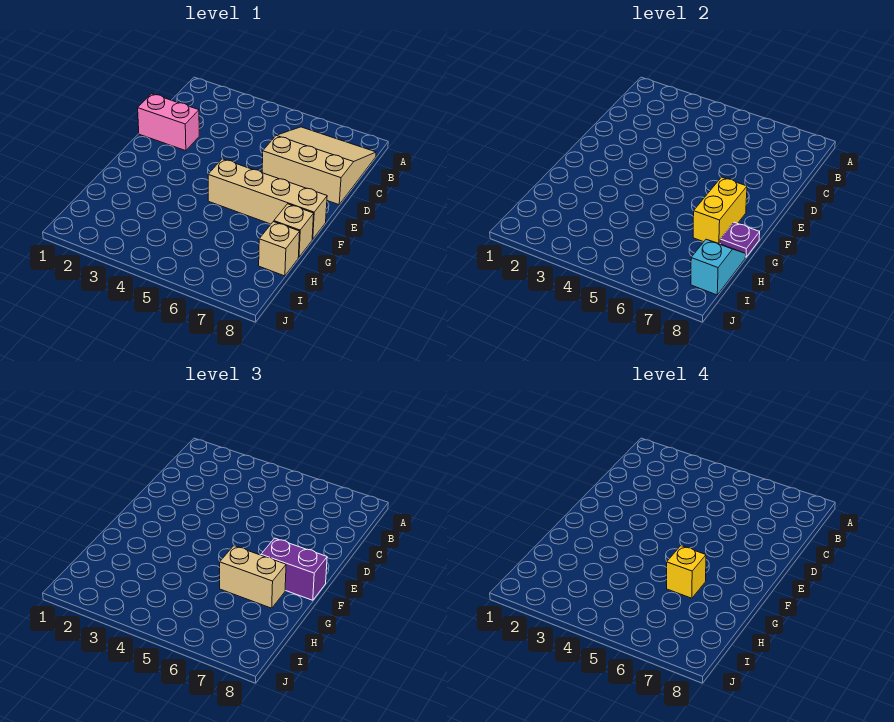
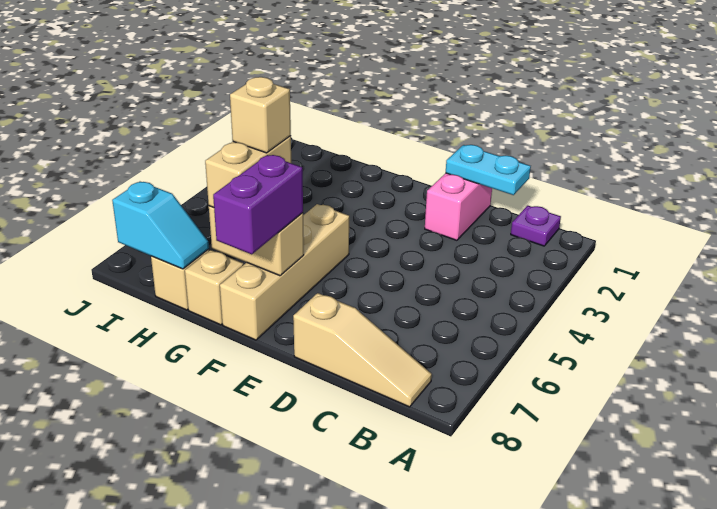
tan 3x3 slope [262,127,376,205] -> tan 1x3 slope [293,293,432,407]
none -> cyan 1x2 plate [446,145,531,195]
yellow 1x2 brick [693,177,747,244] -> tan 1x2 brick [209,206,304,276]
yellow 1x1 brick [667,546,706,598] -> tan 1x1 brick [230,77,291,153]
purple 1x1 plate [720,222,760,257] -> purple 1x1 plate moved to [511,206,561,246]

